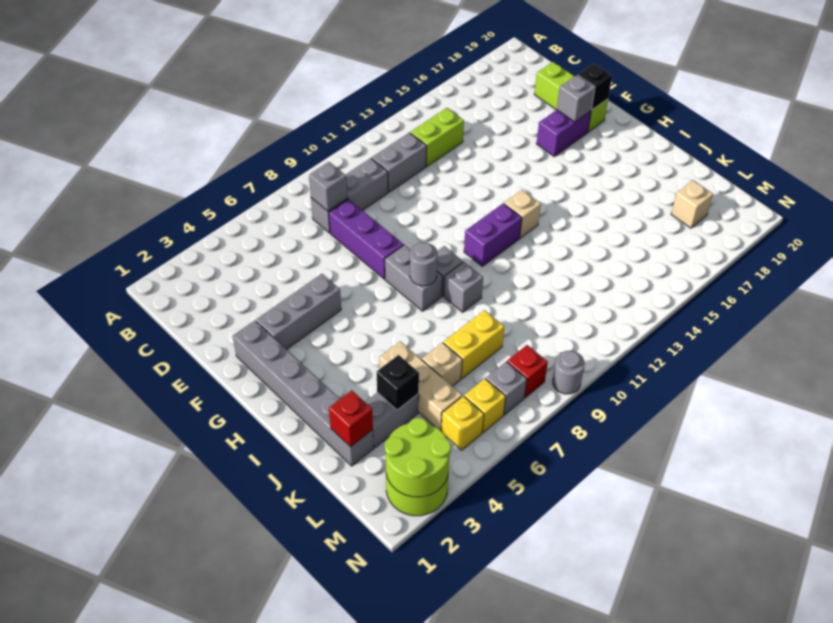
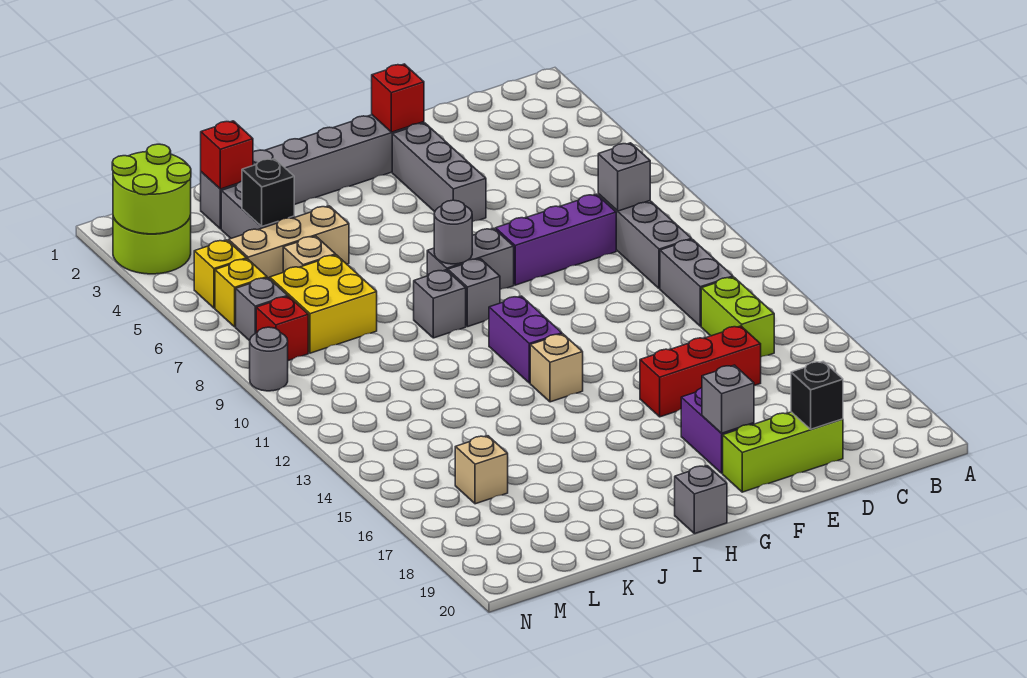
none -> red 1x3 brick [640,326,761,417]
none -> red 1x1 brick [372,64,424,132]
black 1x1 brick [577,64,612,110] -> black 1x1 brick moved to [791,361,843,429]
none -> grey 1x1 brick [675,466,727,534]
yellow 1x2 brick [443,310,504,378] -> yellow 2x2 brick [270,255,377,353]
tan 1x1 brick [671,180,713,228] -> tan 1x1 brick moved to [455,436,508,504]

